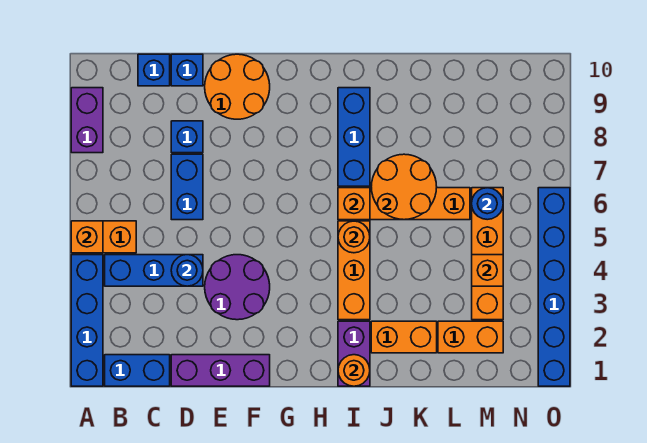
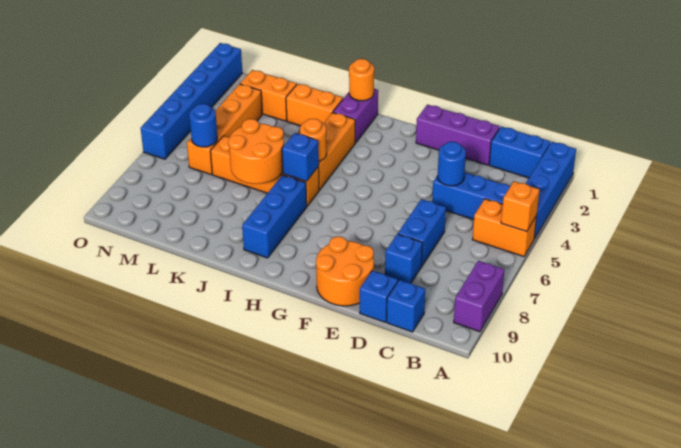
purple 2x2 round brick [205,255,270,320] -> none
orange 1x1 brick [338,188,370,220] -> blue 1x1 brick [282,133,319,181]
orange 1x1 brick [472,255,503,286] -> none

